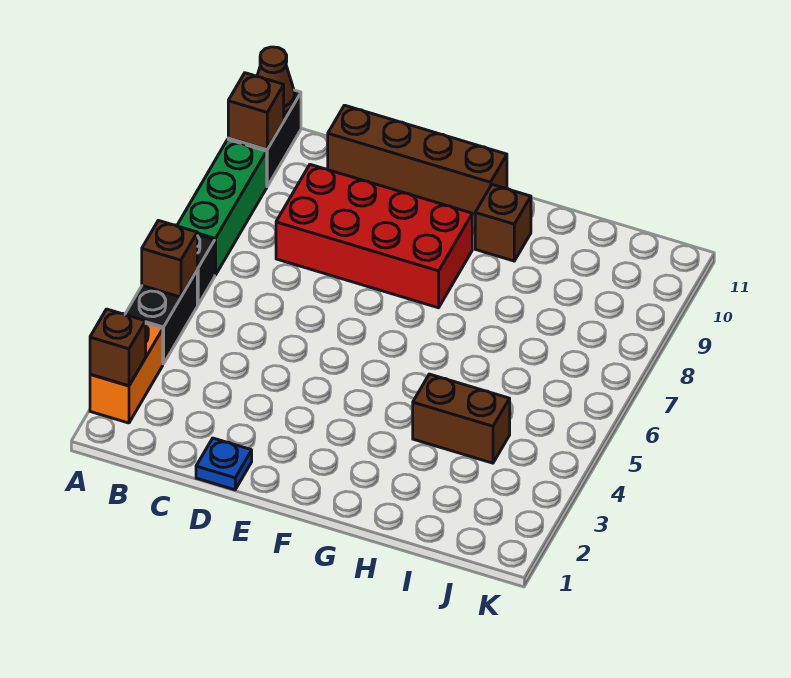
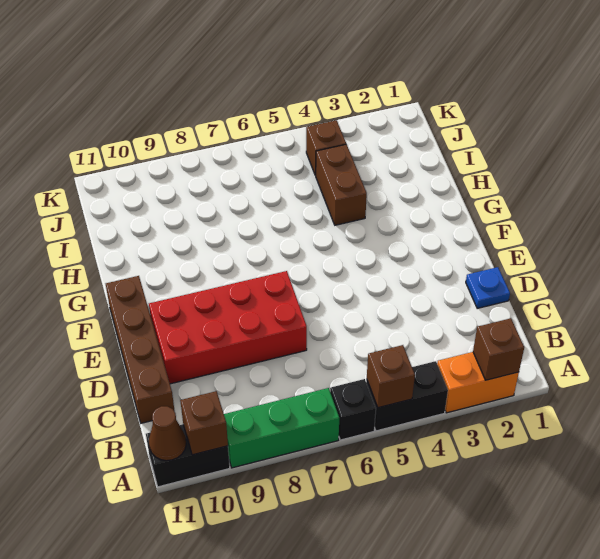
red 2x4 brick [276,165,472,308] -> red 2x4 brick turned to [149,271,307,384]
brown 1x1 brick [475,185,531,261] -> brown 1x1 brick moved to [306,120,346,175]

